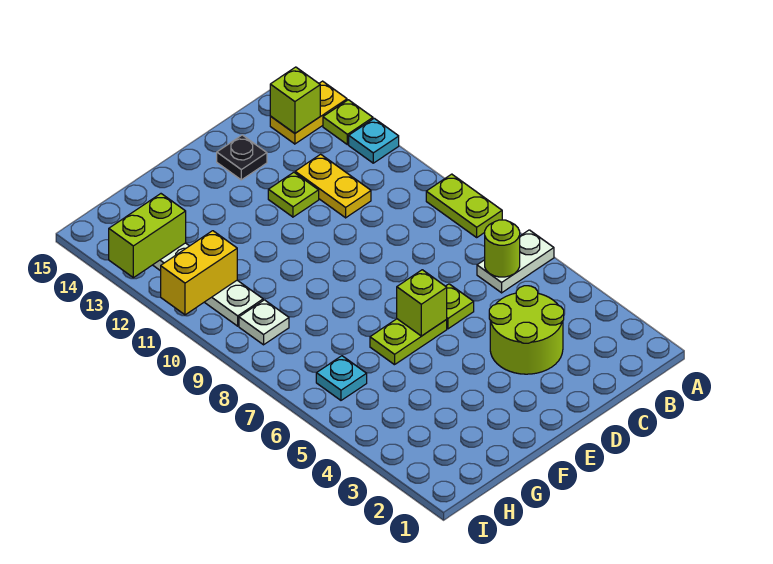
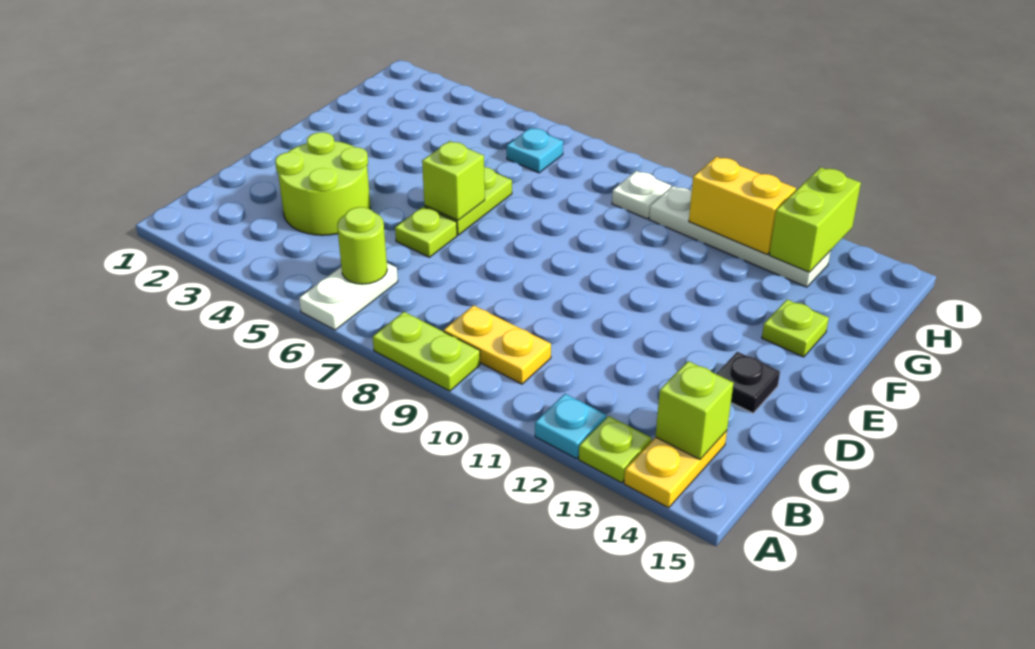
yellow 1x2 plate [295,154,371,218] -> yellow 1x2 plate moved to [444,305,551,384]
lime 1x1 plate [268,172,319,217] -> lime 1x1 plate moved to [762,300,829,357]
yellow 1x2 brick [161,231,237,315] -> yellow 1x2 brick turned to [689,157,796,254]

